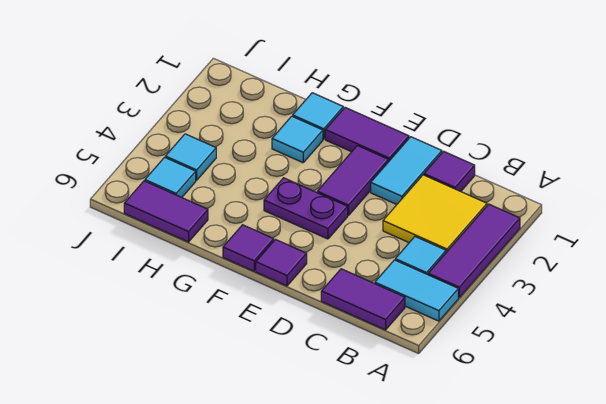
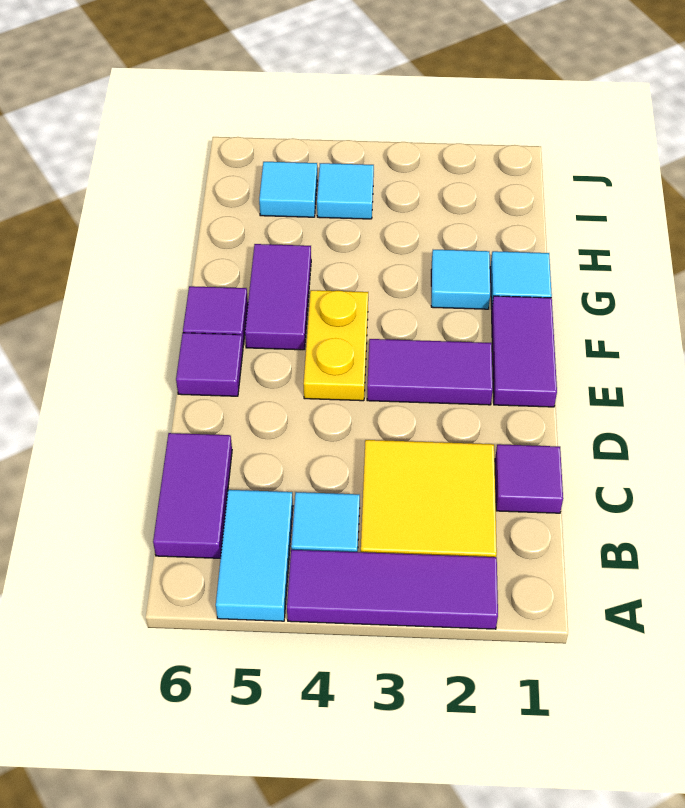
cyan 1x2 tile [371,137,442,204] -> none
purple 1x2 plate [264,178,348,239] -> yellow 1x2 plate [303,290,368,401]
purple 1x2 tile [124,181,208,242] -> purple 1x2 tile moved to [245,244,311,350]

